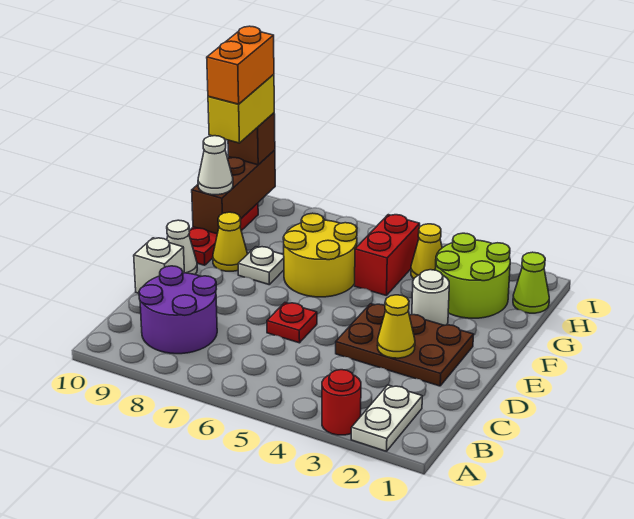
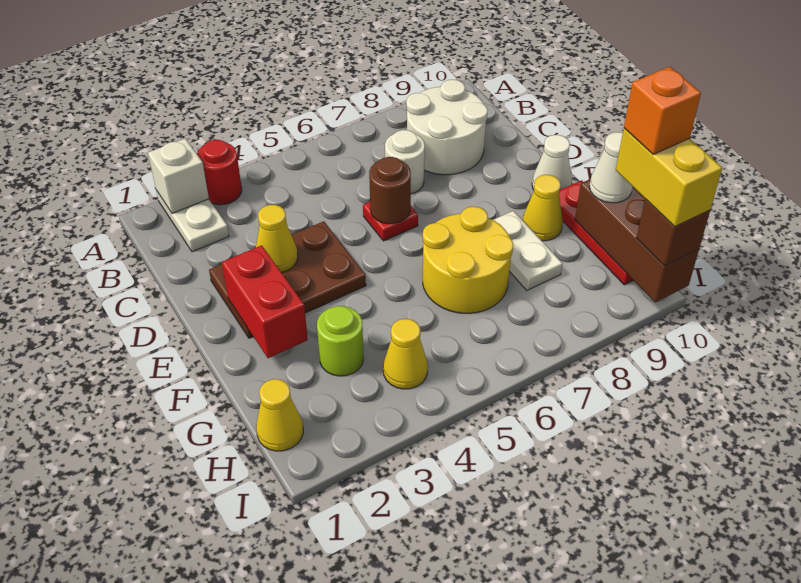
purple 2x2 round brick [139,266,217,354] -> white 2x2 round brick [406,80,488,175]
none -> brown 1x1 round brick [369,157,411,224]
white 1x1 brick [134,238,184,293] -> white 1x1 brick moved to [148,138,209,213]
white 1x1 round brick [412,270,449,325] -> white 1x1 round brick moved to [385,130,425,194]
white 1x1 plate [238,247,284,284] -> white 1x2 plate [494,211,563,290]
lime 2x2 round brick [435,233,510,318] -> lime 1x1 round brick [317,306,364,376]
red 1x2 brick [355,215,420,296] -> red 1x2 brick moved to [222,245,308,358]
lime 1x1 cone [513,252,549,313] -> yellow 1x1 cone [256,379,303,451]
orange 1x2 brick [207,26,274,104] -> orange 1x1 brick [624,67,701,154]

